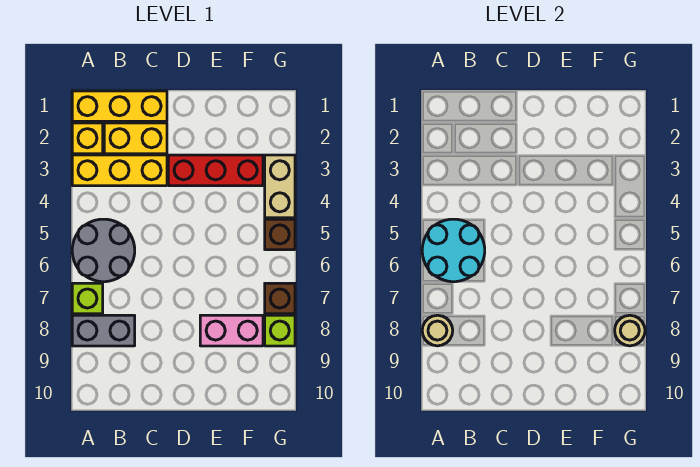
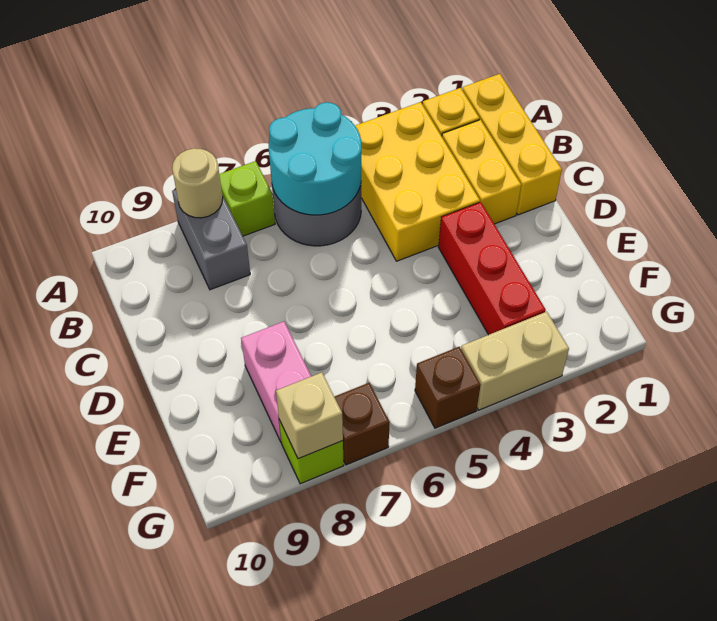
yellow 1x3 brick [72,155,167,186] -> yellow 2x3 brick [355,102,480,261]
tan 1x1 round brick [615,315,645,346] -> tan 1x1 brick [276,372,343,459]

